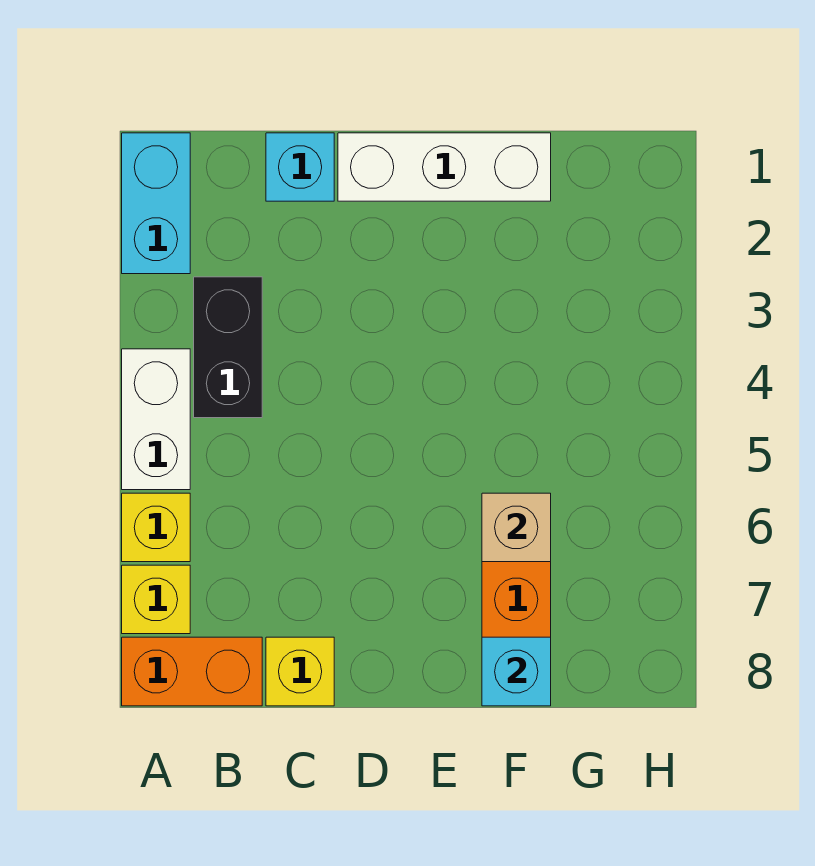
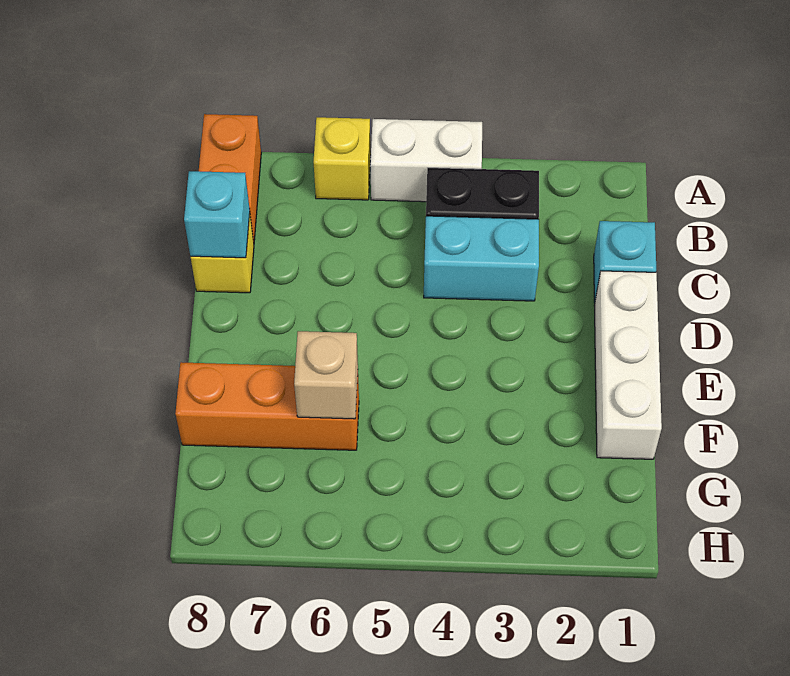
cyan 1x2 brick [122,133,190,274] -> cyan 1x2 brick moved to [424,216,539,301]
yellow 1x1 brick [122,565,190,634] -> none
cyan 1x1 brick [482,637,551,706] -> cyan 1x1 brick moved to [184,171,250,258]

